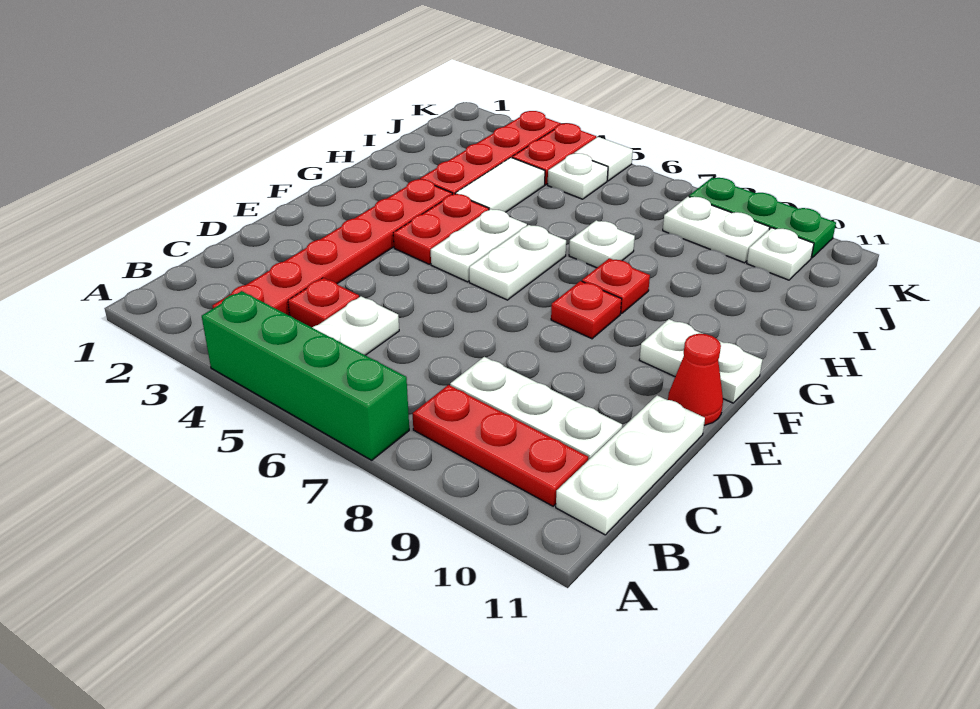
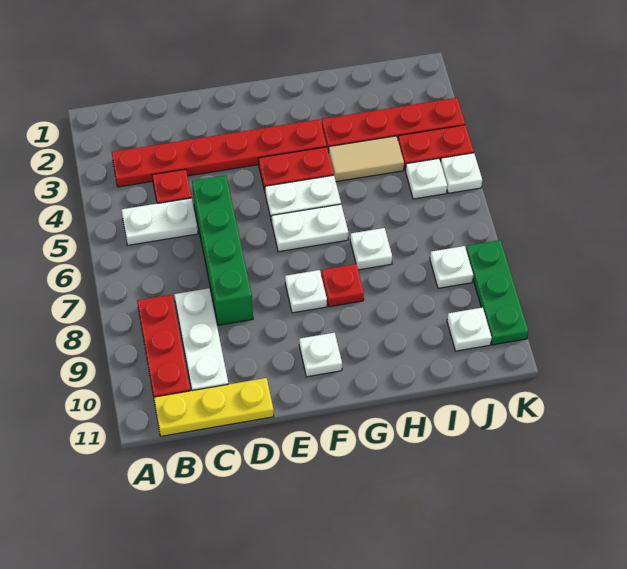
green 1x4 brick [202,291,409,460] -> green 1x4 brick moved to [192,175,253,325]
white 1x3 plate [556,395,705,535] -> yellow 1x3 plate [154,378,274,436]
red 1x1 cone [668,334,723,425] -> none
red 1x1 plate [551,281,622,339] -> white 1x1 plate [285,270,327,313]
white 1x2 plate [639,319,762,403] -> white 1x1 plate [299,333,342,377]
white 1x2 tile [455,157,545,212] -> tan 1x2 tile [329,136,404,182]
white 1x2 plate [663,197,770,263] -> white 1x1 plate [430,246,473,288]
white 1x1 tile [574,137,633,181] -> white 1x1 plate [441,153,482,193]

